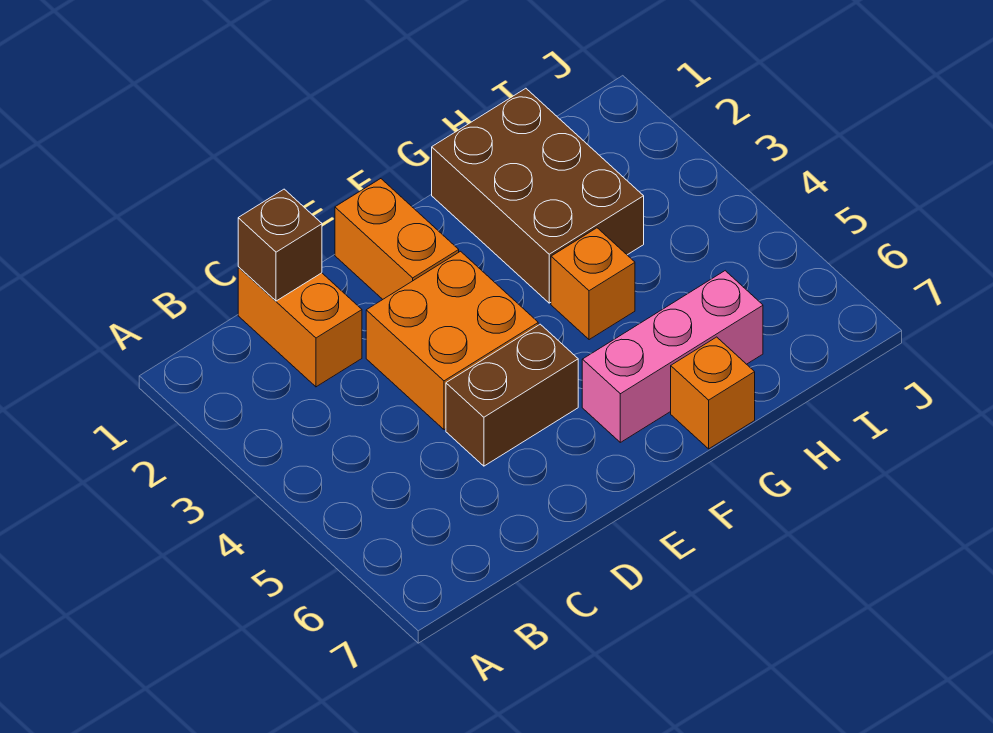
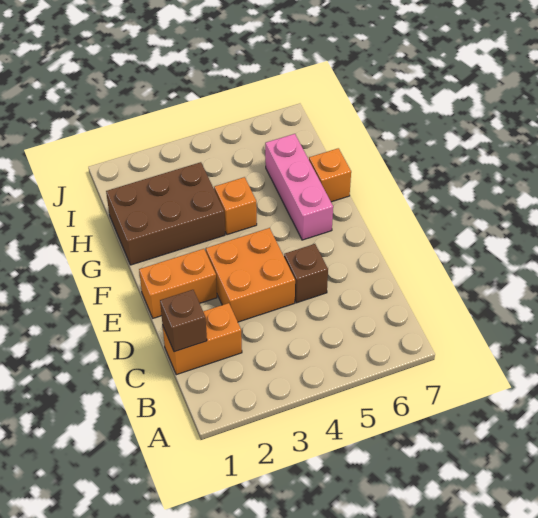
brown 1x2 brick [446,324,578,466] -> brown 1x1 brick [284,244,328,303]

